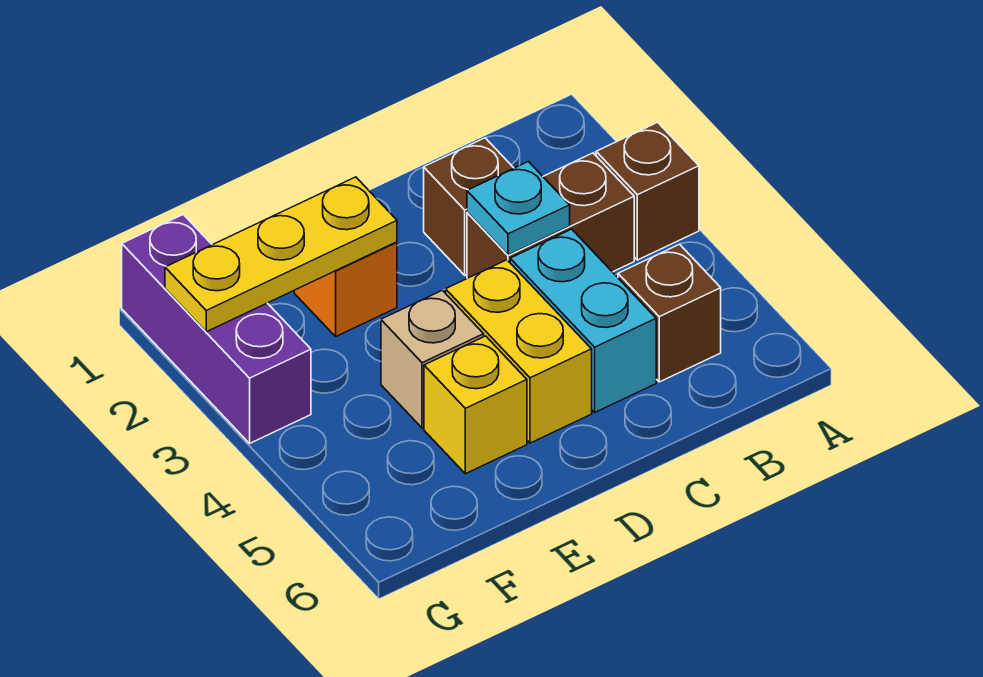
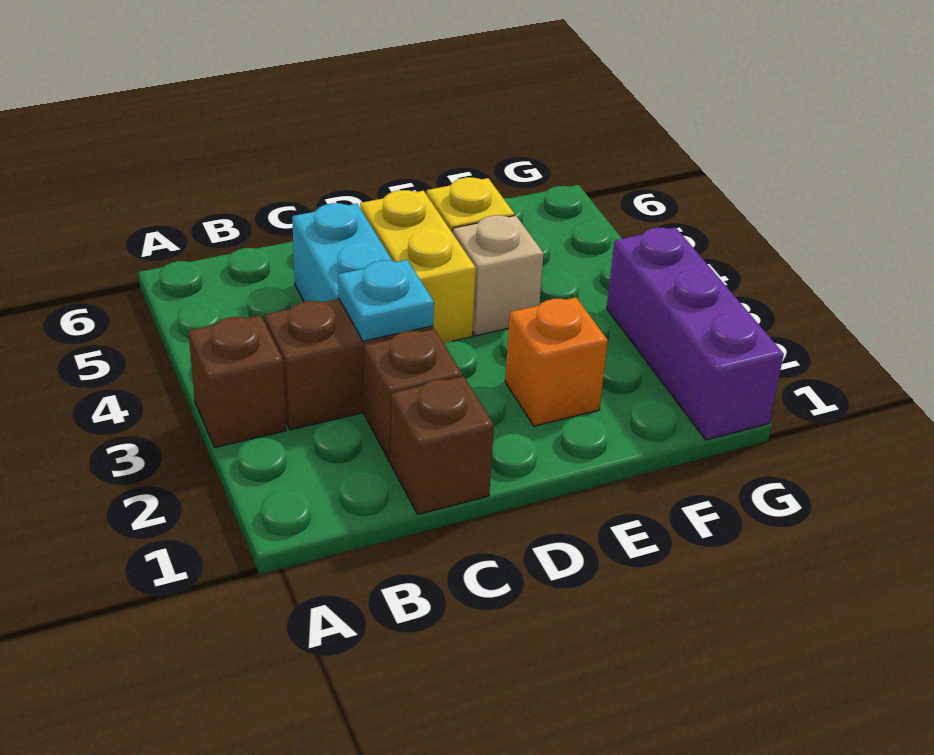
brown 1x1 brick [618,244,721,382] -> brown 1x1 brick moved to [391,376,494,514]
yellow 1x3 plate [165,177,397,332] -> none

